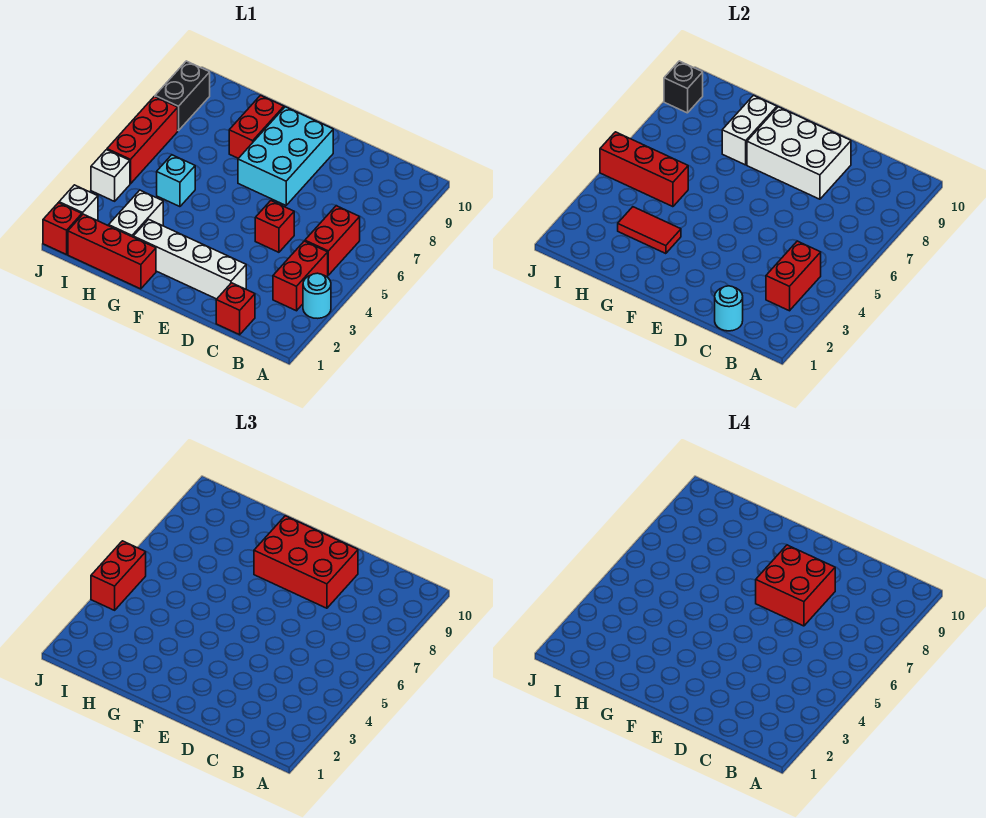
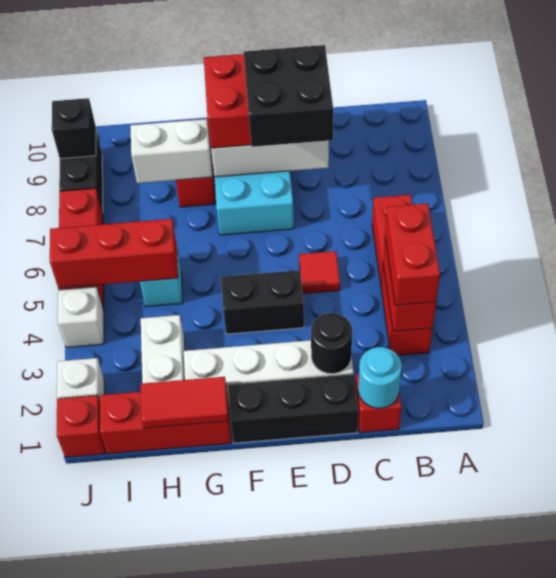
cyan 1x1 round brick [303,273,331,318] -> none
none -> black 1x3 brick [228,374,358,443]
none -> black 1x1 round brick [311,313,352,374]
red 1x1 brick [255,201,294,252] -> red 1x1 tile [299,251,340,294]
red 2x2 brick [756,545,835,626] -> black 2x2 brick [244,45,333,147]
none -> black 1x2 brick [221,270,304,334]
red 1x2 tile [618,207,681,254] -> red 1x2 tile moved to [141,377,228,428]
white 1x2 brick [722,95,777,165] -> white 1x2 brick turned to [131,119,212,183]
red 1x2 brick [91,541,146,610] -> red 1x2 brick moved to [385,203,440,305]

